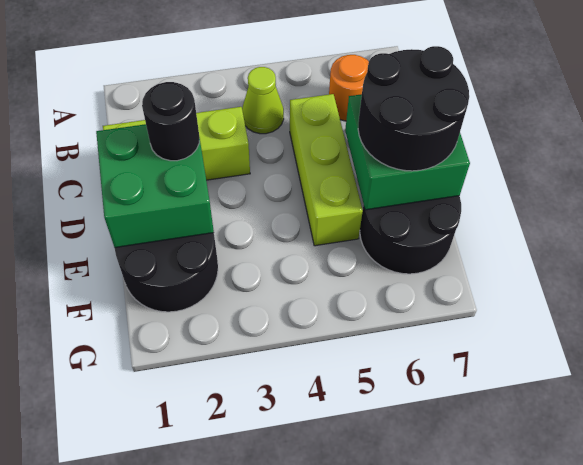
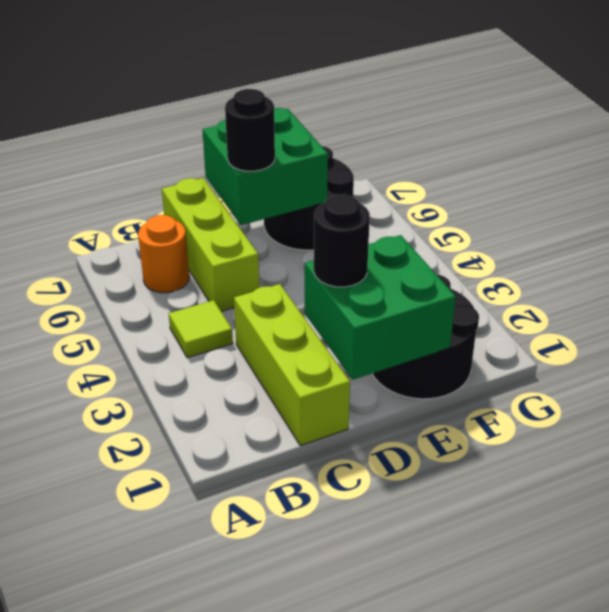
lime 1x1 cone [242,67,284,134] -> lime 1x1 tile [169,300,233,358]
lime 1x3 brick [290,94,363,246] -> lime 1x3 brick turned to [162,178,259,311]
black 2x2 round brick [358,46,469,171] -> black 1x1 round brick [225,89,275,171]

